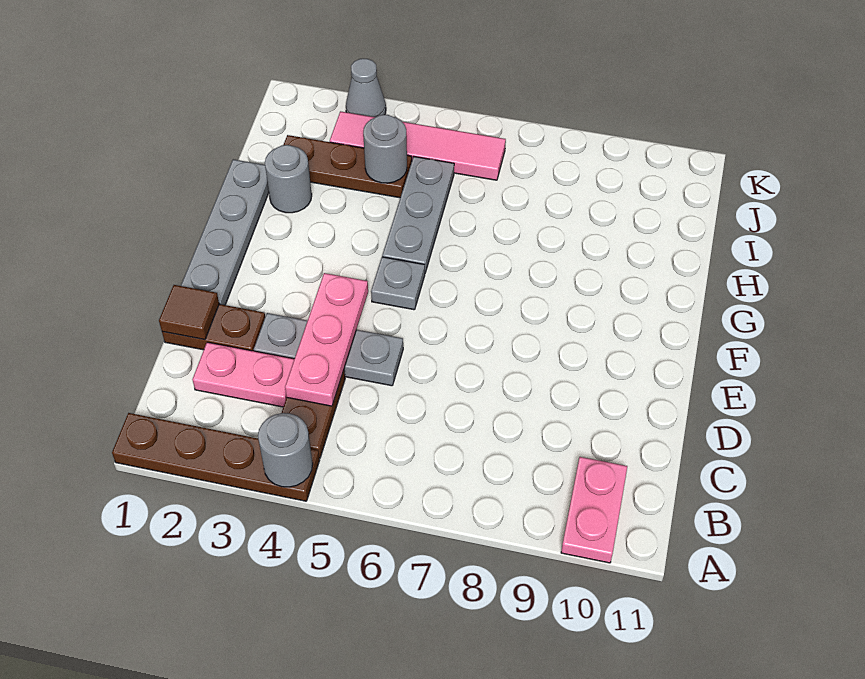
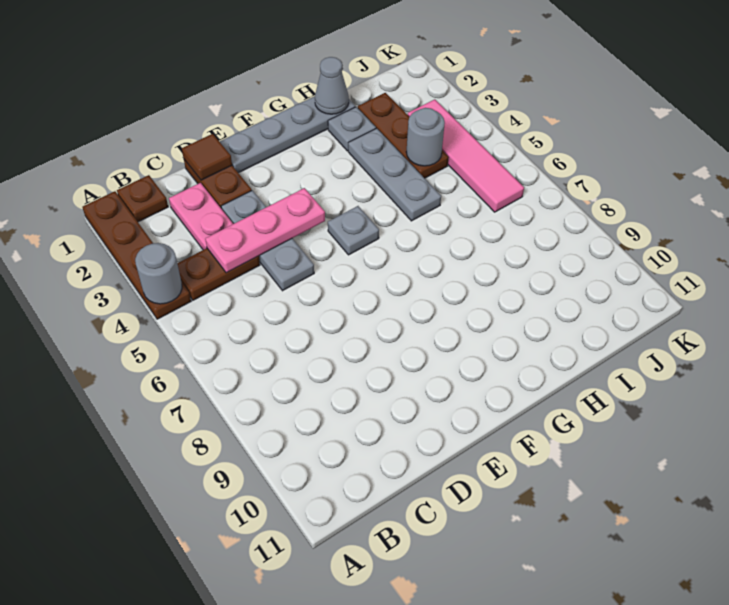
pink 1x2 plate [561,457,627,563] -> none
none -> brown 1x1 plate [117,175,168,222]
grey 1x3 plate [382,157,454,272] -> grey 1x3 plate turned to [348,128,441,221]
grey 1x1 round brick [265,145,312,213] -> grey 1x1 plate [328,107,376,151]
grey 1x1 cone [346,59,386,117] -> grey 1x1 cone moved to [315,57,349,114]

